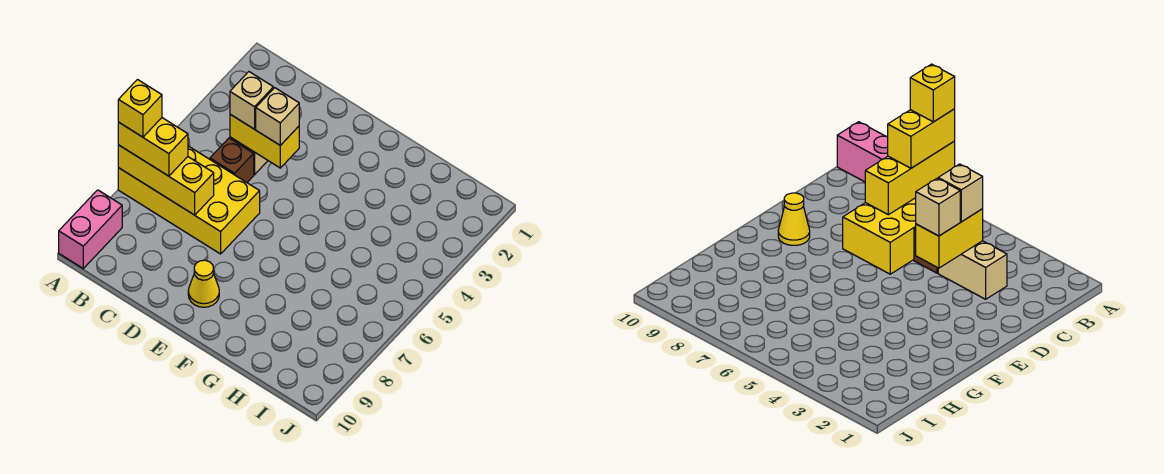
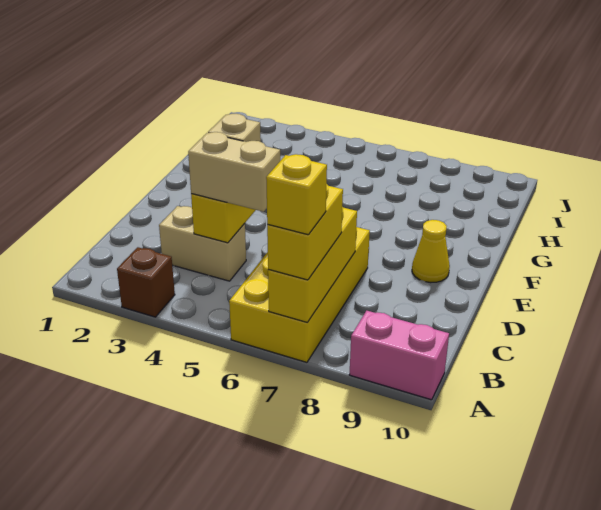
tan 1x1 brick [230,72,273,129] -> tan 1x2 brick [188,132,280,212]
brown 1x1 brick [210,138,254,182] -> brown 1x1 brick moved to [117,247,175,317]

